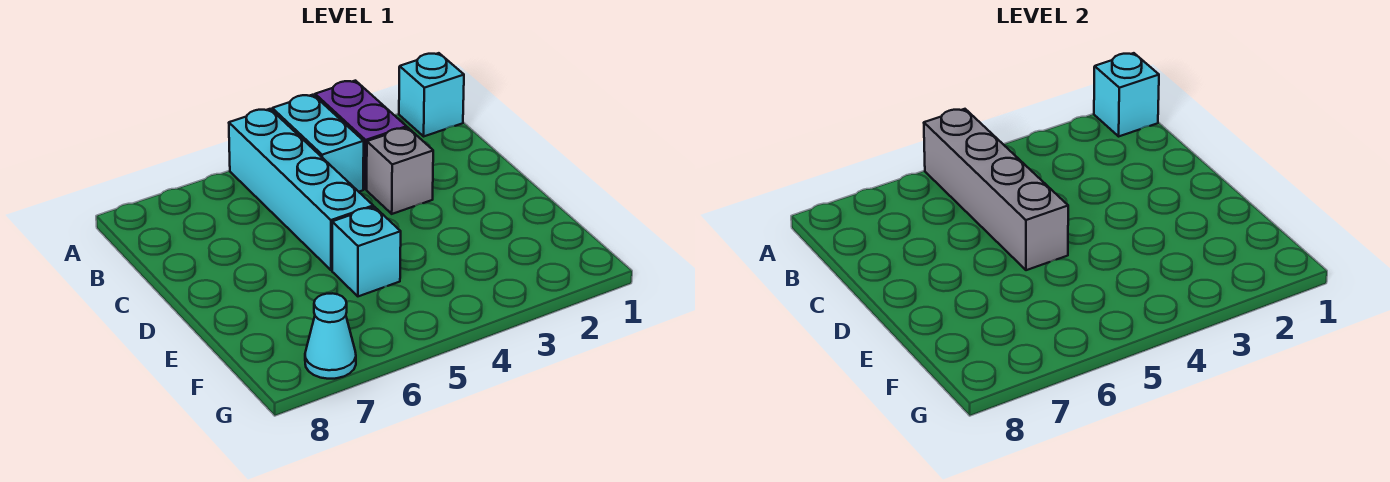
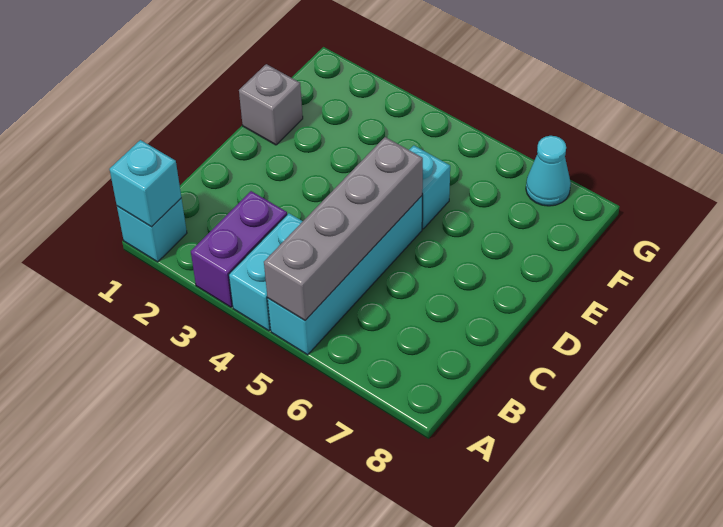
grey 1x1 brick [367,128,433,214] -> grey 1x1 brick moved to [239,64,303,145]

